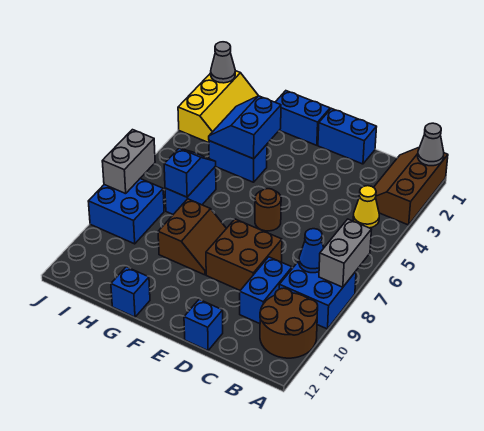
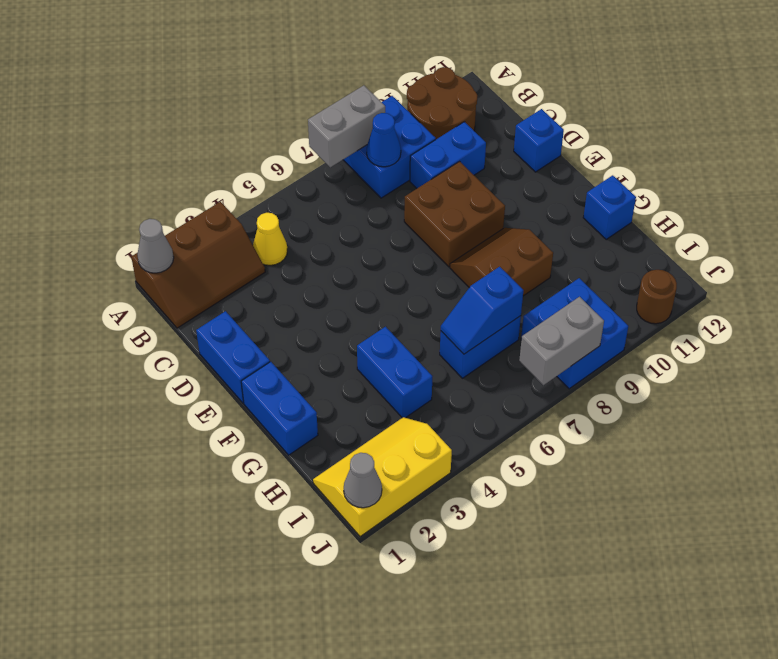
brown 1x1 round brick [255,189,281,231] -> brown 1x1 round brick moved to [637,270,677,324]
blue 2x2 slope [209,96,281,159] -> none

